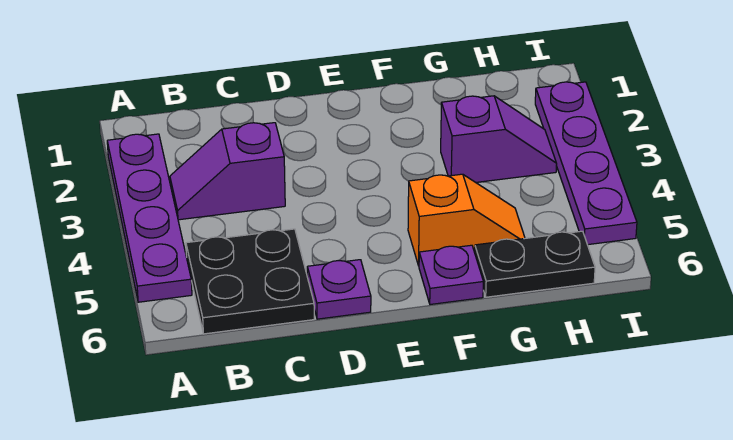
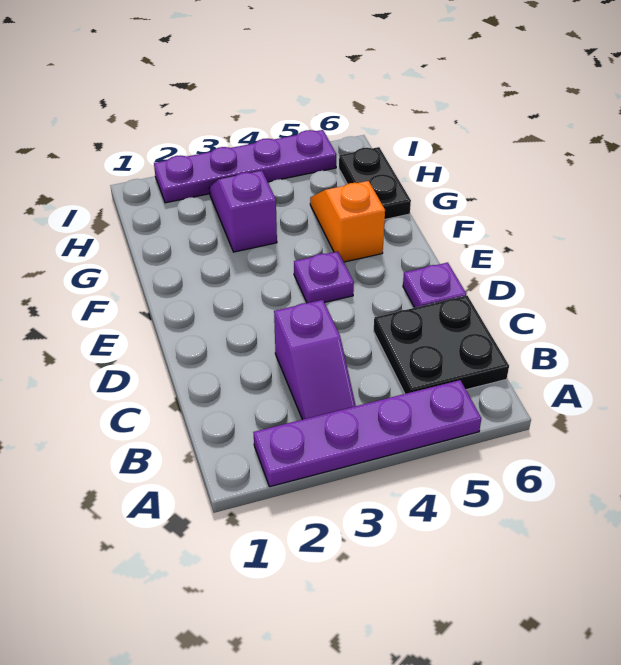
purple 1x1 plate [419,245,483,305] -> purple 1x1 plate moved to [294,251,354,303]

